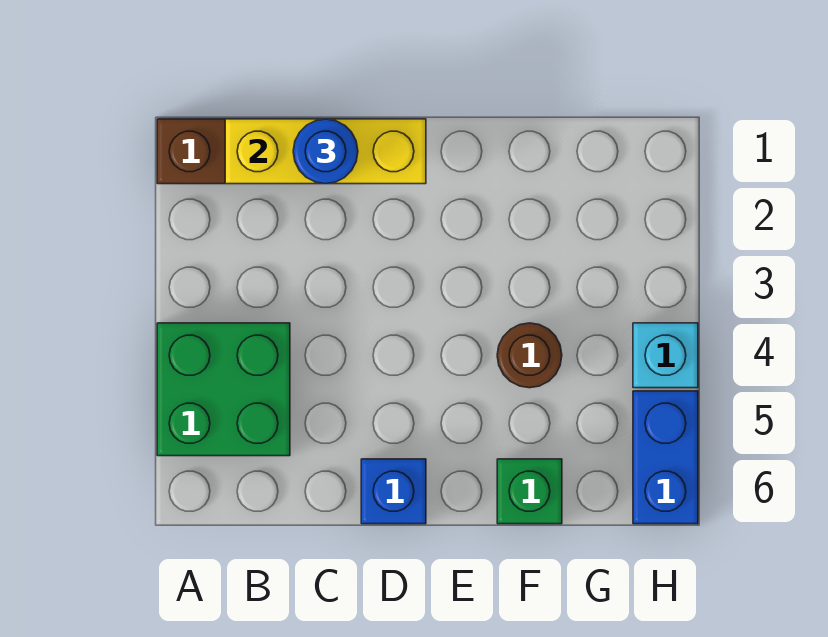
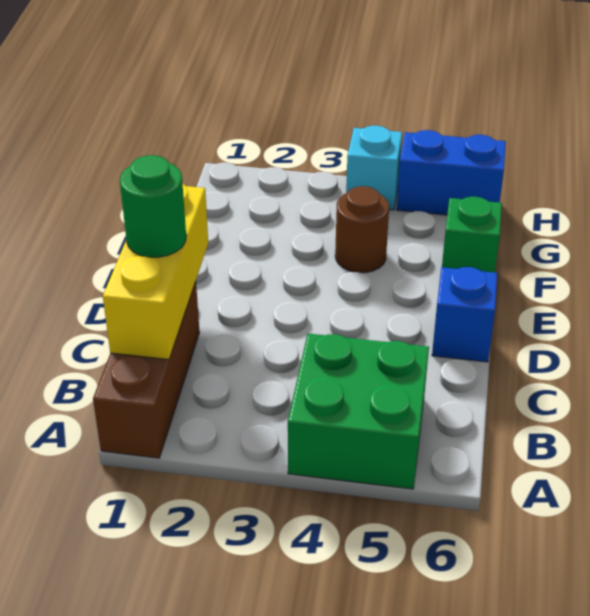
blue 1x1 round brick [293,119,358,184] -> green 1x1 round brick [120,155,186,257]

